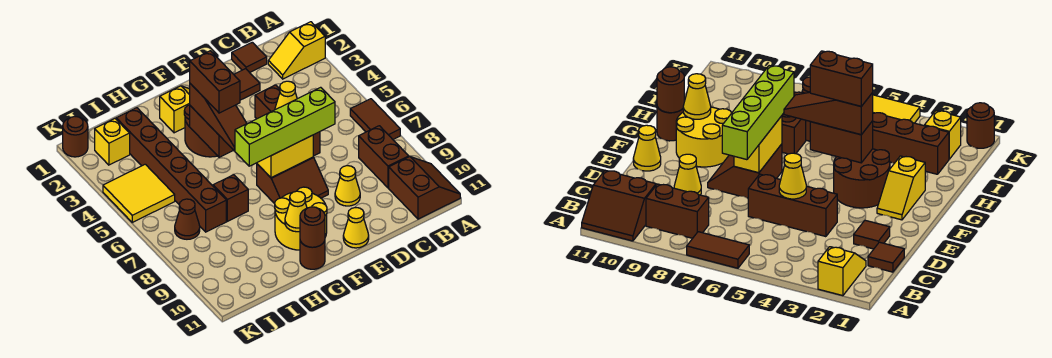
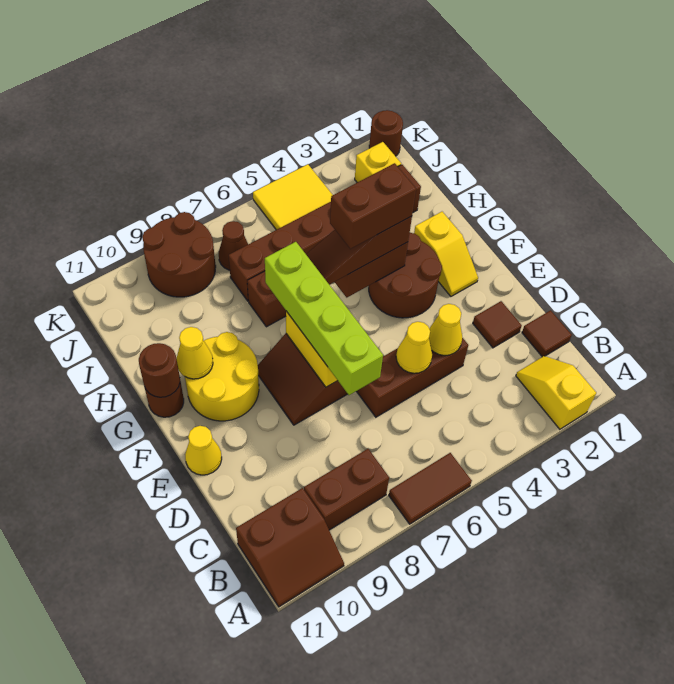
yellow 1x1 cone [335,166,360,206] -> yellow 1x1 cone moved to [429,304,462,355]
none -> brown 2x2 round brick [142,212,216,297]

